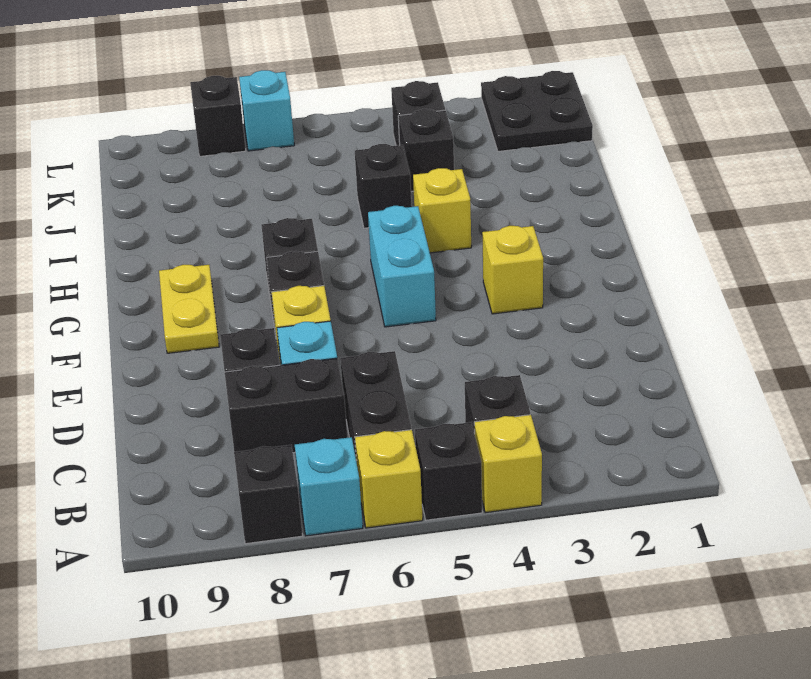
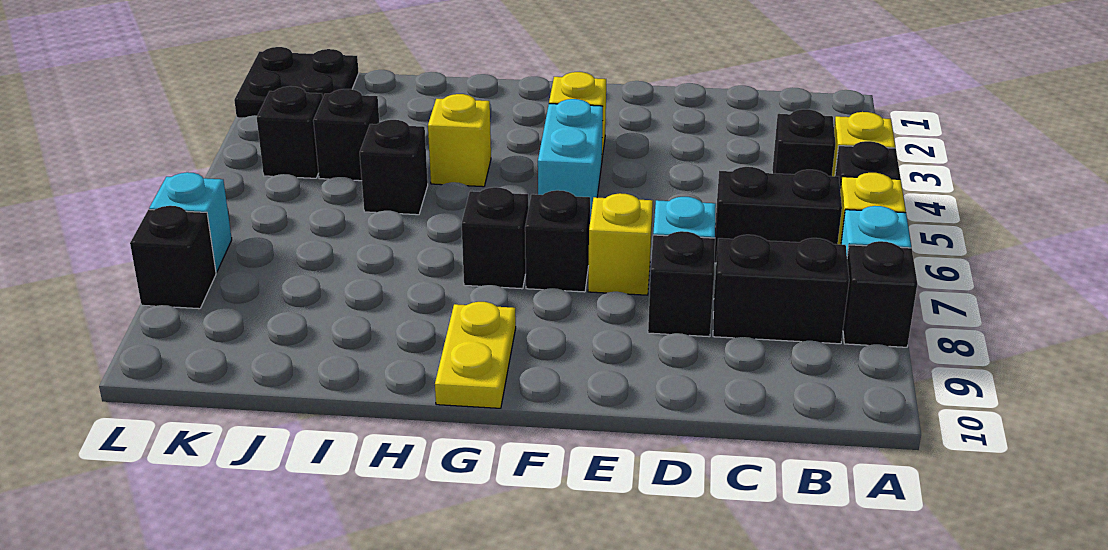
black 1x2 brick [225,358,347,453] -> black 1x2 brick turned to [713,235,849,344]
cyan 1x2 brick [368,206,436,327] -> cyan 1x2 brick turned to [538,99,603,219]
yellow 1x2 plate [159,265,219,353] -> yellow 1x2 plate turned to [435,302,516,408]

